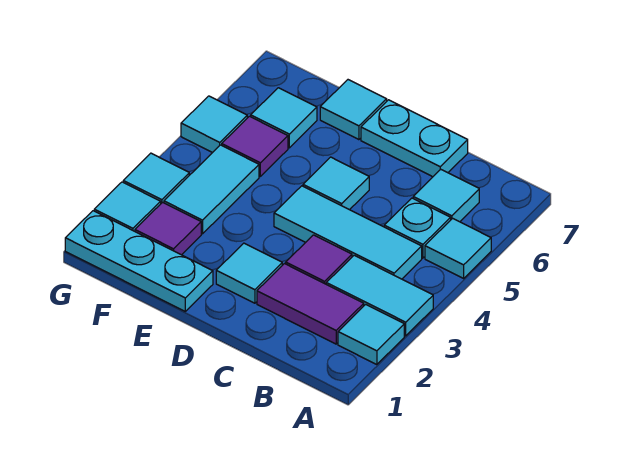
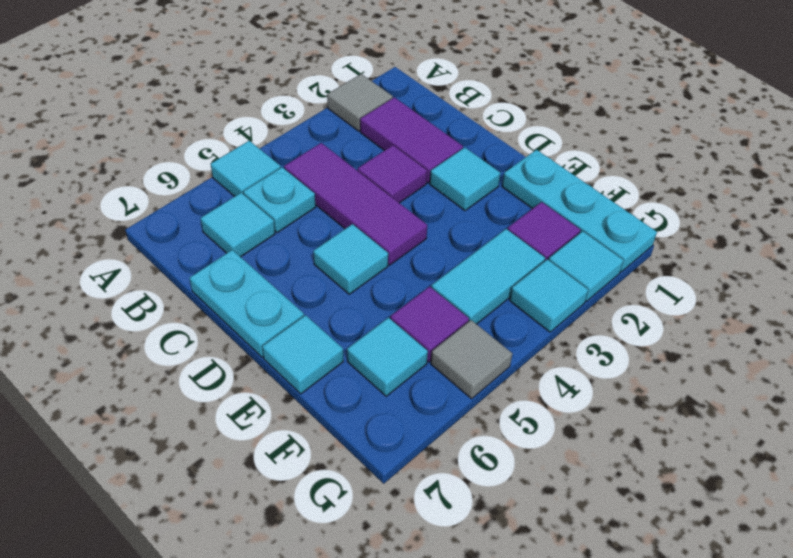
cyan 1x1 tile [338,304,404,365] -> grey 1x1 tile [327,74,393,131]
cyan 1x2 tile [326,255,433,336] -> none
cyan 1x3 tile [274,186,422,279] -> purple 1x3 tile [284,143,427,265]
cyan 1x1 tile [181,96,247,153] -> grey 1x1 tile [431,320,512,399]

